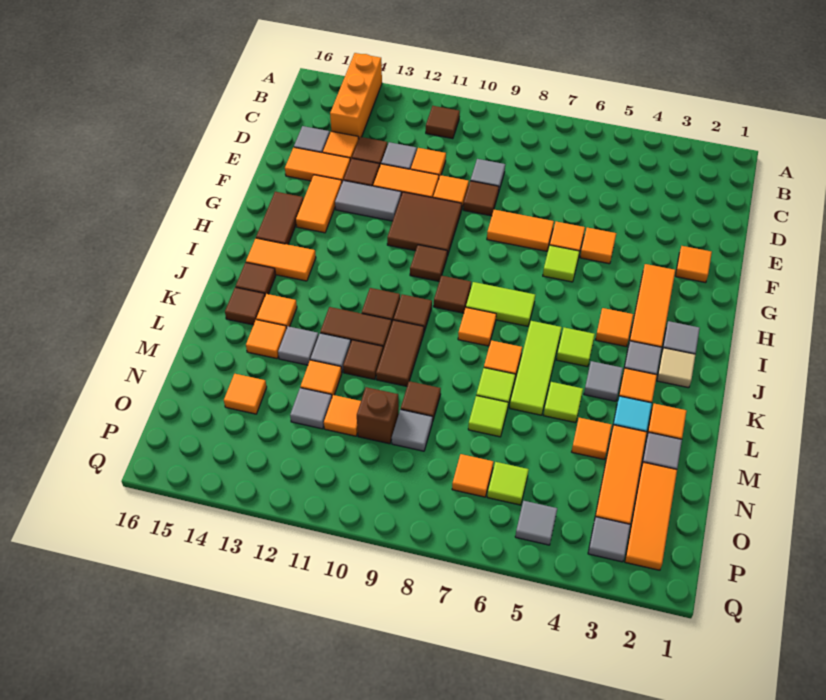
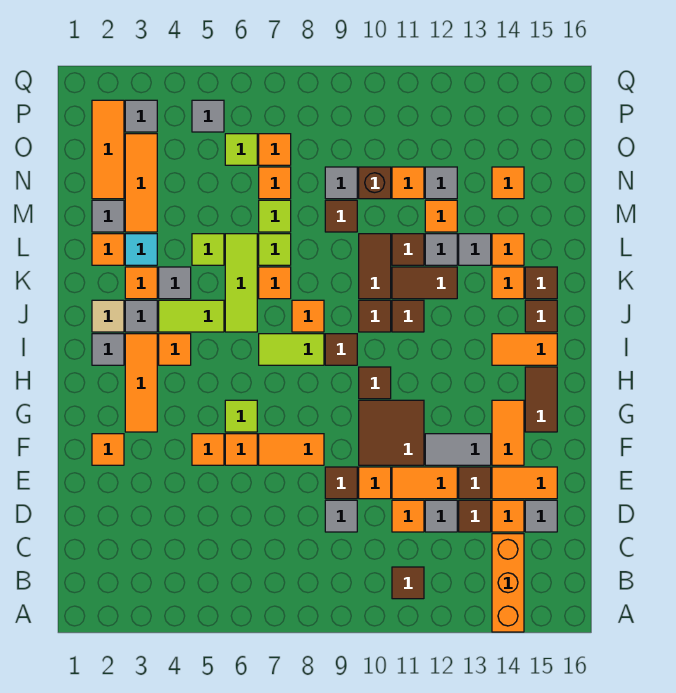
lime 1x1 tile [556,328,595,367] -> lime 1x2 tile [159,300,224,332]
orange 1x1 tile [572,418,612,459] -> orange 1x1 tile moved to [259,167,291,199]

